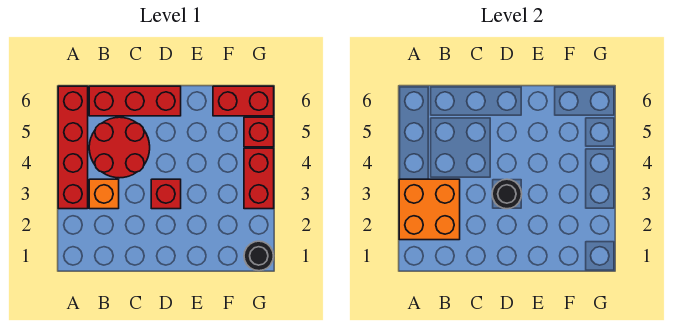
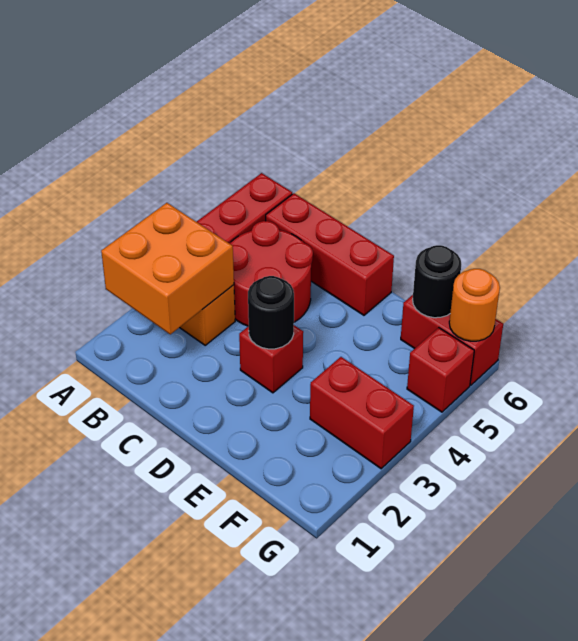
black 1x1 round brick [244,241,273,271] -> black 1x1 round brick moved to [413,245,461,318]
red 1x2 brick [244,148,274,209] -> red 1x2 brick turned to [310,357,414,469]
none -> orange 1x1 round brick [449,269,500,341]

